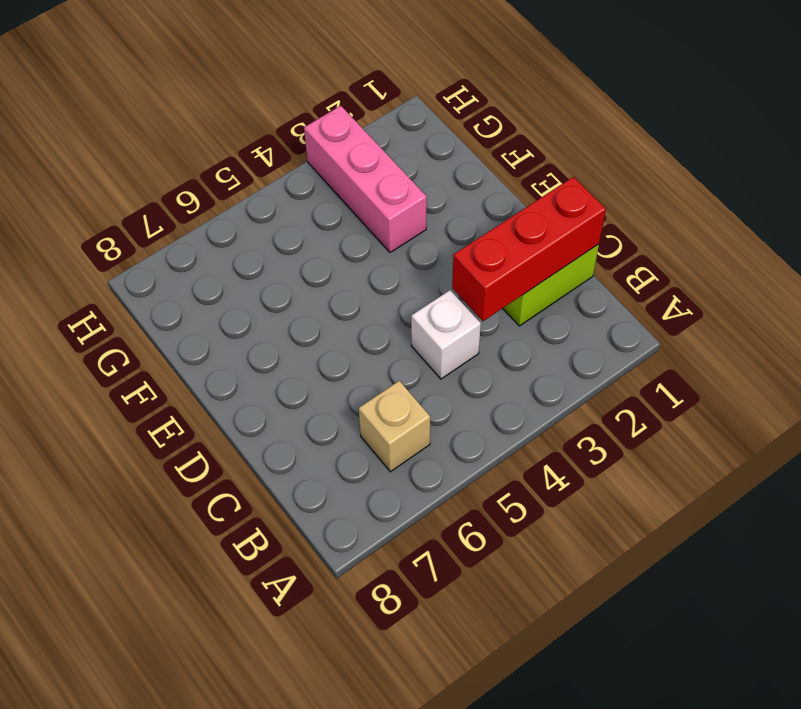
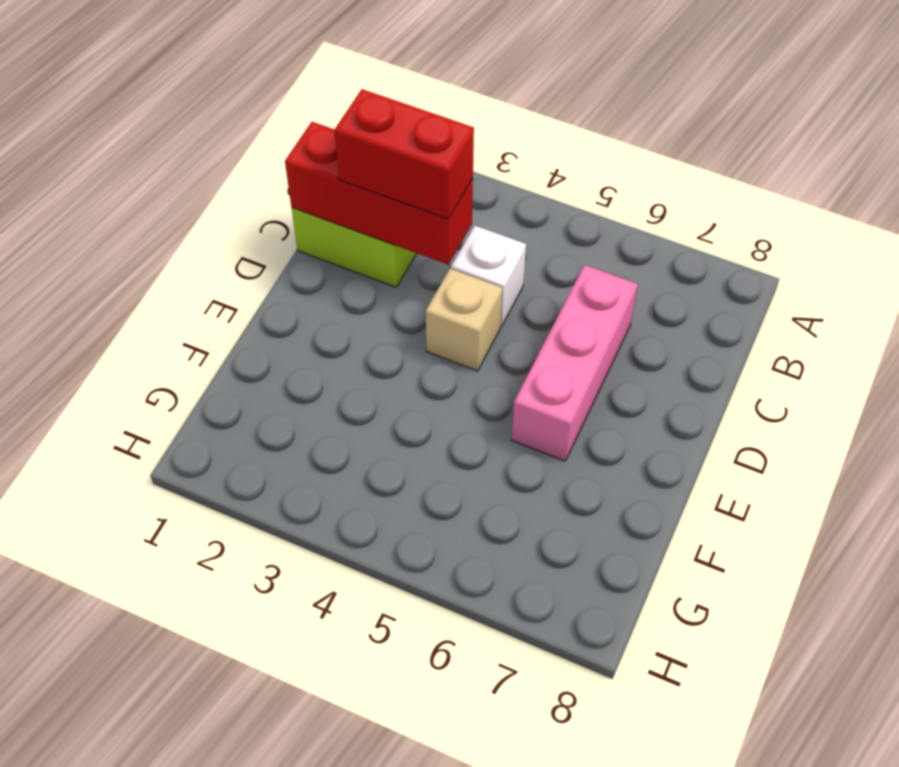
tan 1x1 brick [359,381,430,472] -> tan 1x1 brick moved to [426,269,502,371]
none -> red 1x2 brick [334,89,474,219]
pink 1x3 brick [304,106,427,252] -> pink 1x3 brick moved to [511,265,638,461]

